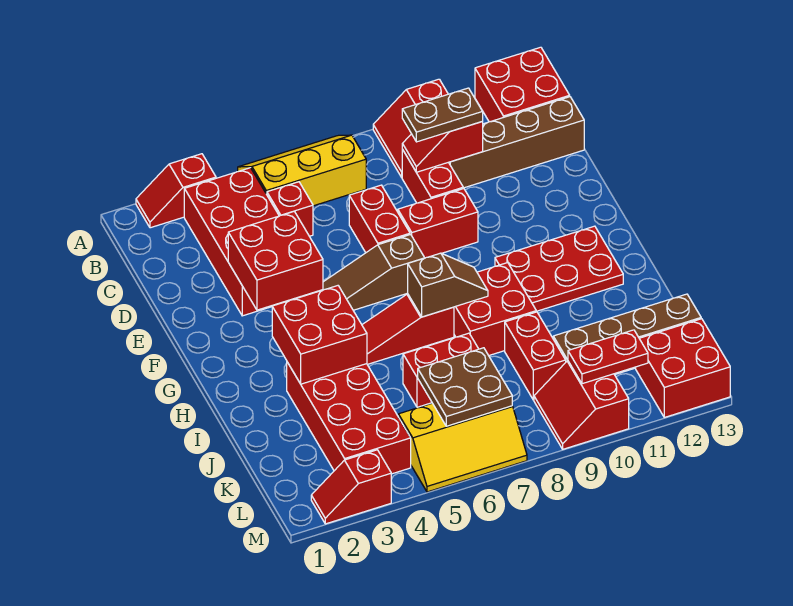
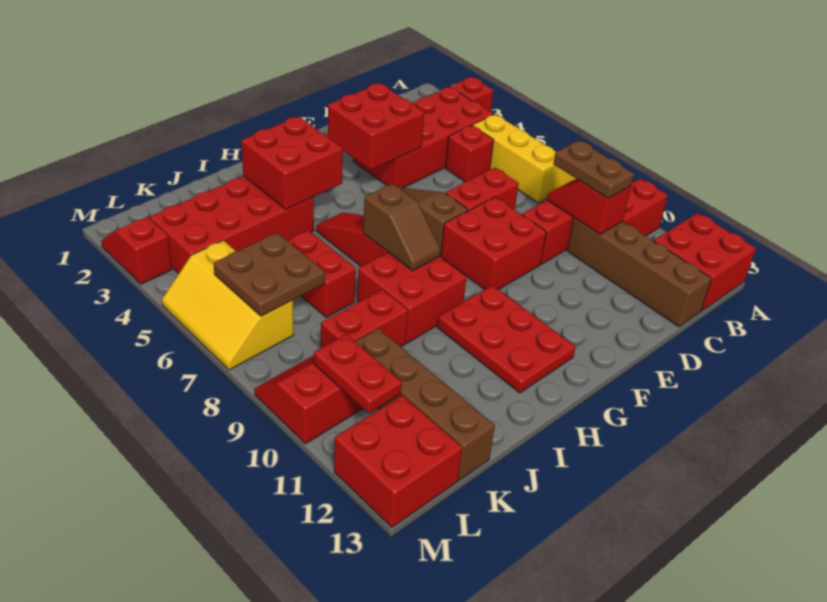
red 1x2 brick [397,188,478,258] -> red 2x2 brick [441,197,546,290]

